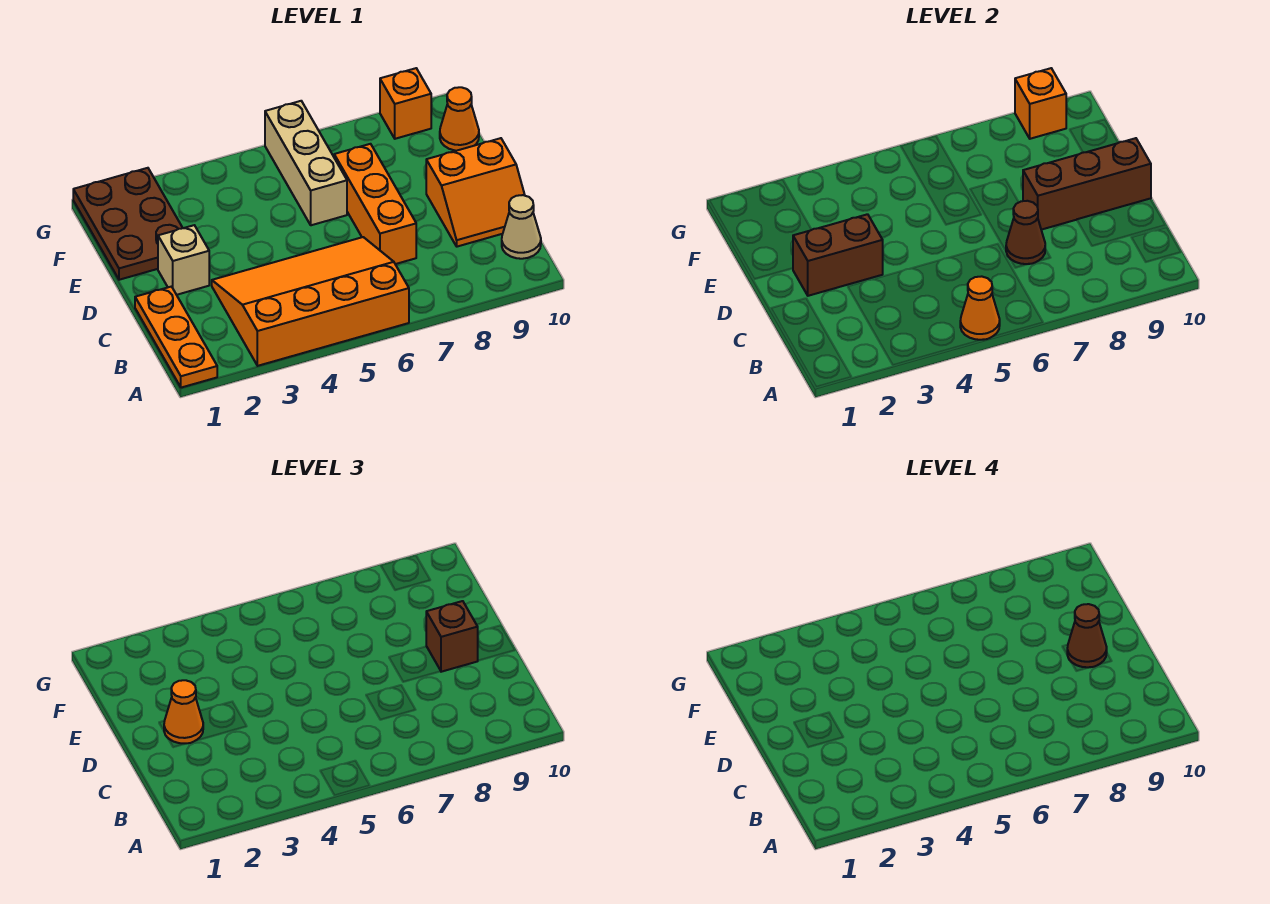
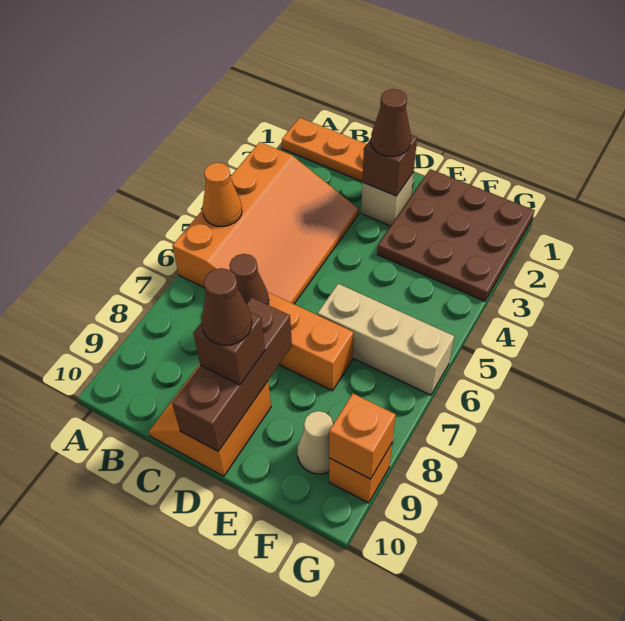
tan 1x1 cone [502,195,541,259] -> tan 1x1 cone moved to [297,411,333,474]
brown 1x2 brick [793,214,883,296] -> brown 1x1 brick [362,135,417,196]
orange 1x1 cone [164,680,203,743] -> brown 1x1 cone [371,89,411,157]
brown 2x3 plate [73,168,182,280] -> brown 3x3 plate [377,169,535,301]
orange 1x1 cone [440,87,479,151] -> none

